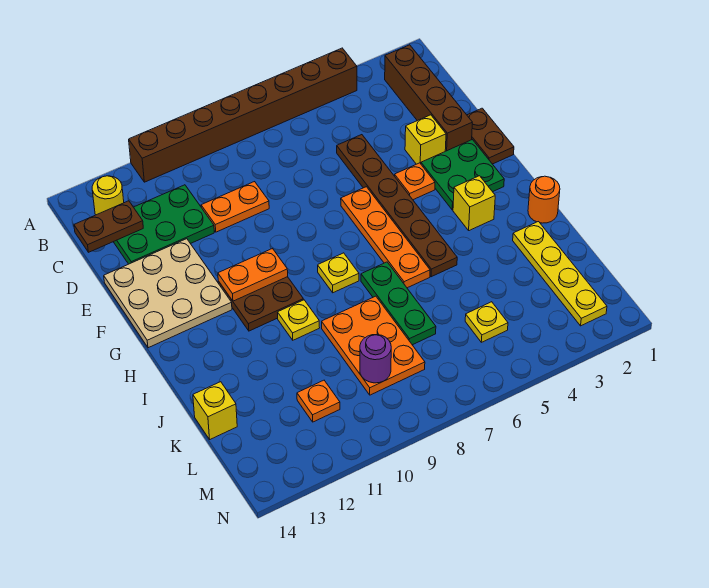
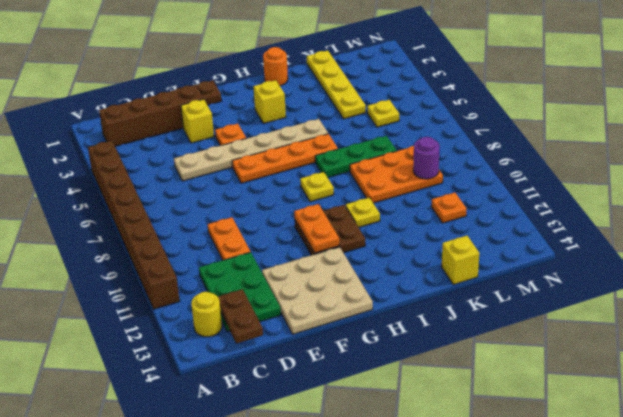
brown 1x6 plate [337,135,457,277] -> tan 1x6 plate [174,119,328,181]
green 2x2 plate [421,140,504,210] -> none
yellow 1x4 plate [513,222,607,326] -> yellow 1x4 plate turned to [307,50,366,119]

